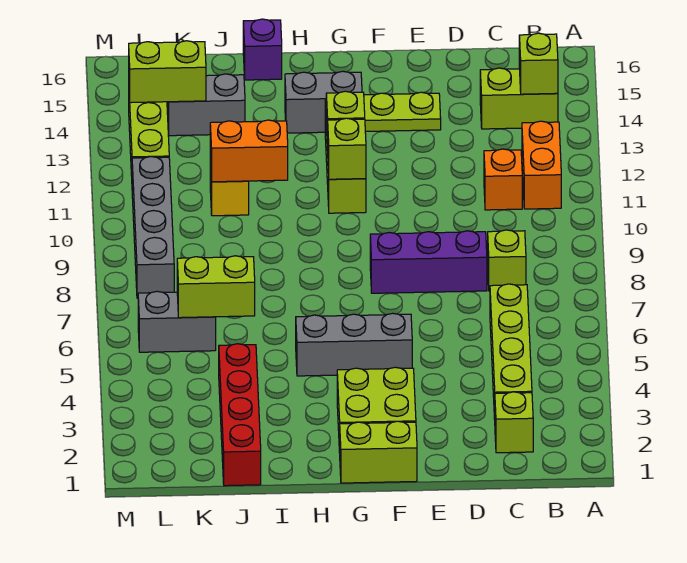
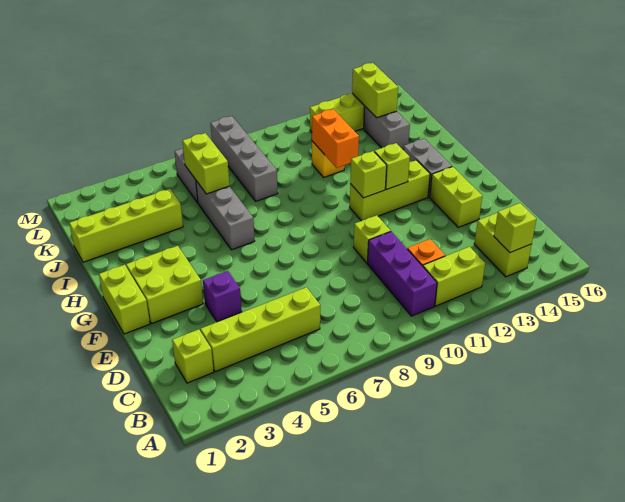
orange 1x2 brick [522,121,561,209] -> lime 1x2 brick [423,247,485,306]
lime 1x1 brick [488,230,526,291] -> lime 1x1 brick moved to [354,215,391,263]
purple 1x3 brick [370,231,487,293] -> purple 1x3 brick moved to [367,232,437,316]
lime 1x2 plate [364,92,441,131] -> lime 1x2 brick [430,167,482,227]
grey 1x3 brick [296,313,412,376] -> grey 1x3 brick moved to [196,181,254,250]
purple 1x1 brick [243,19,282,80] -> purple 1x1 brick moved to [203,271,242,322]
red 1x4 brick [219,344,261,486] -> lime 1x4 brick [69,189,183,262]
grey 1x4 brick [132,157,174,298] -> grey 1x4 brick turned to [211,116,278,201]

